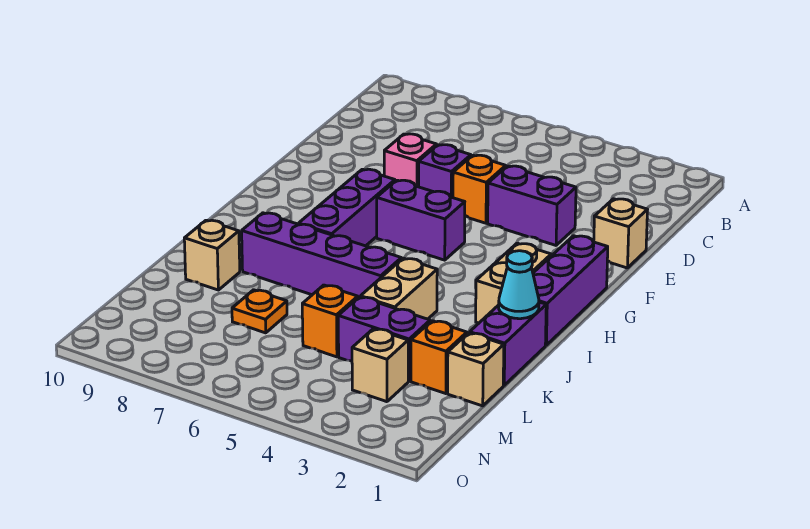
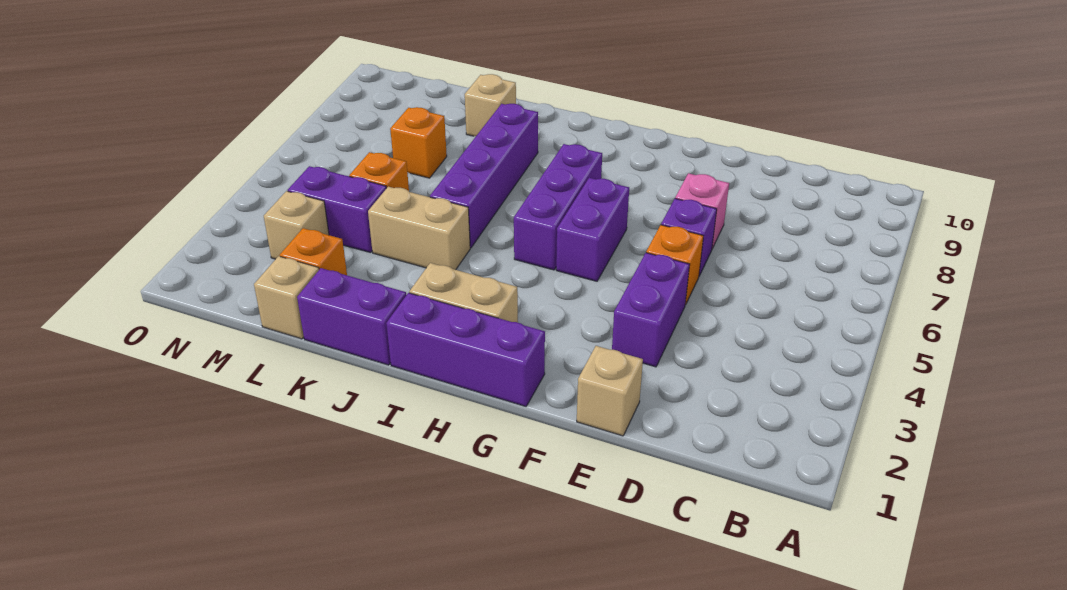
purple 1x3 brick [299,169,395,246] -> purple 1x3 brick turned to [514,144,602,270]
cyan 1x1 cone [499,251,539,319] -> none
purple 1x2 brick [338,297,430,381] -> purple 1x2 brick turned to [288,166,386,253]
orange 1x1 plate [232,290,287,333] -> orange 1x1 brick [390,107,447,178]

